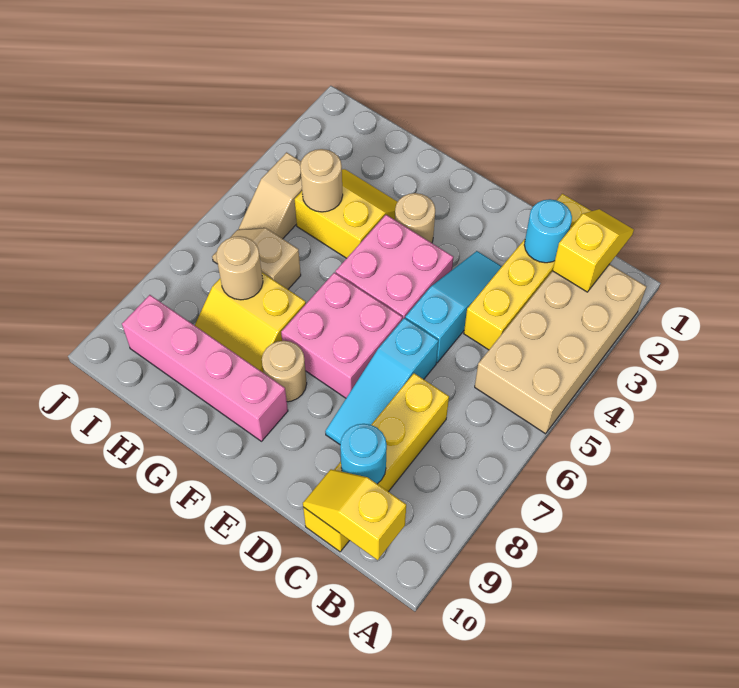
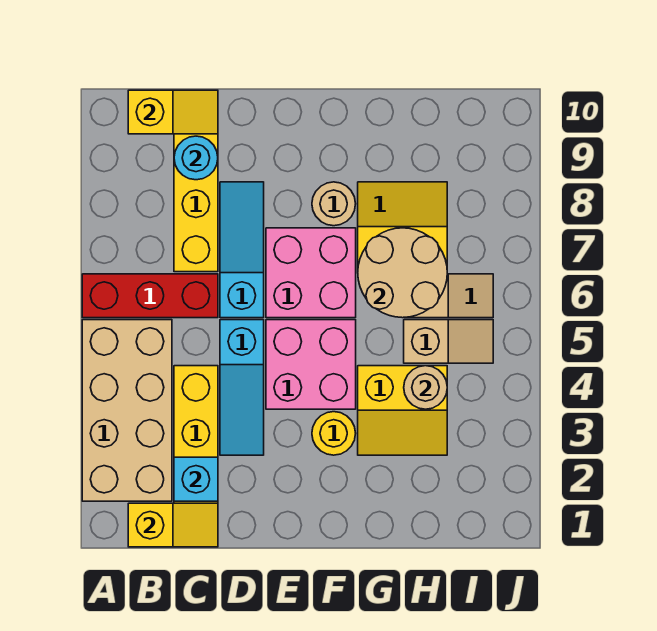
none -> red 1x3 brick [82,274,218,318]
yellow 1x2 slope [553,209,634,292] -> yellow 1x2 slope turned to [128,503,218,547]
cyan 1x1 round brick [524,199,572,263] -> cyan 1x1 brick [174,457,218,501]
tan 1x1 round brick [395,193,435,243] -> yellow 1x1 round brick [312,412,356,455]
pink 1x4 brick [122,295,288,441] -> none
tan 1x1 round brick [216,236,263,300] -> tan 2x2 round brick [358,228,447,318]
tan 1x2 slope [239,152,302,239] -> tan 1x2 slope turned to [404,320,493,363]

